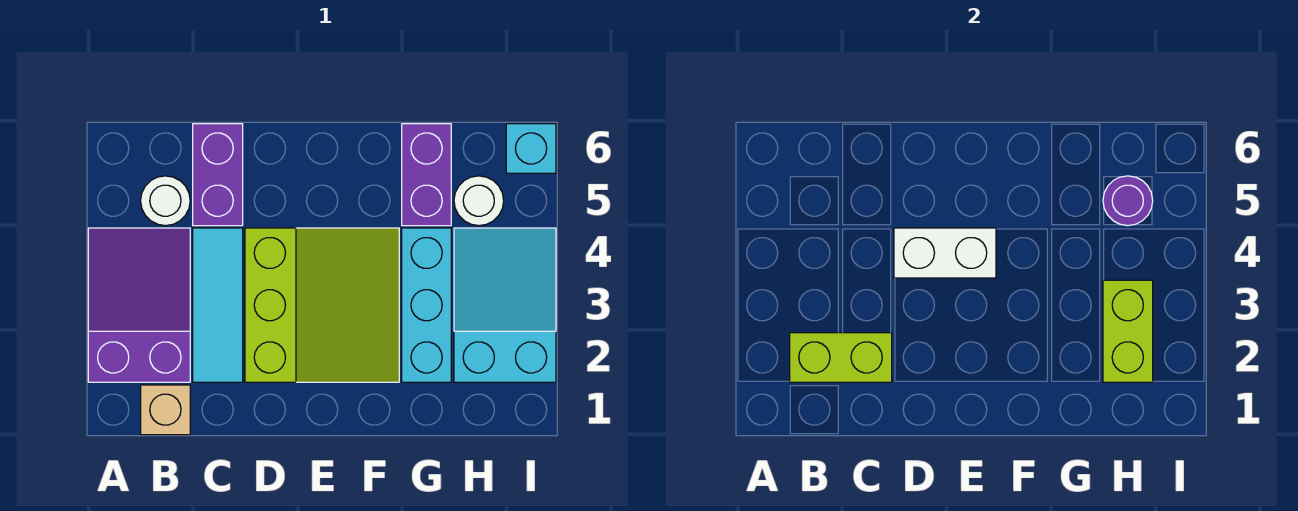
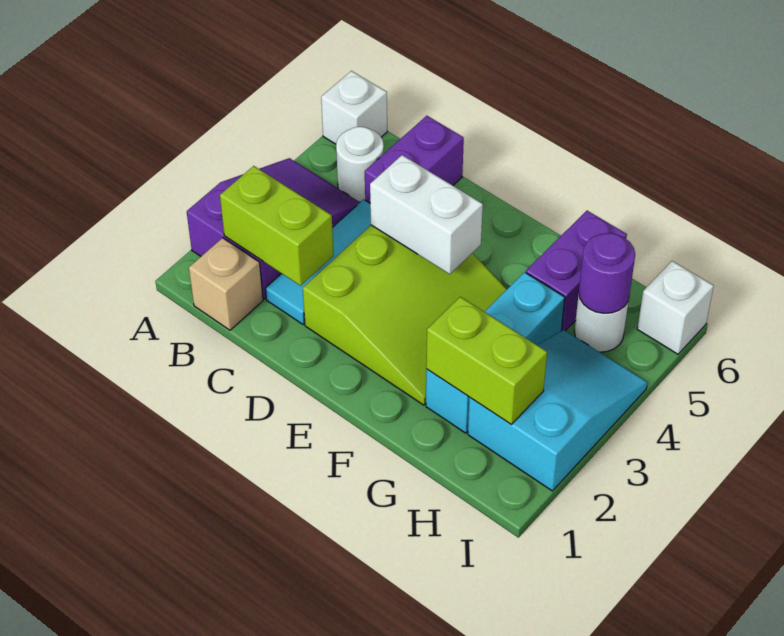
none -> white 1x1 brick [321,71,387,144]
lime 1x2 brick [1103,280,1153,382] -> lime 1x2 brick turned to [426,297,547,424]
cyan 1x1 brick [506,124,556,173] -> white 1x1 brick [637,261,714,354]

